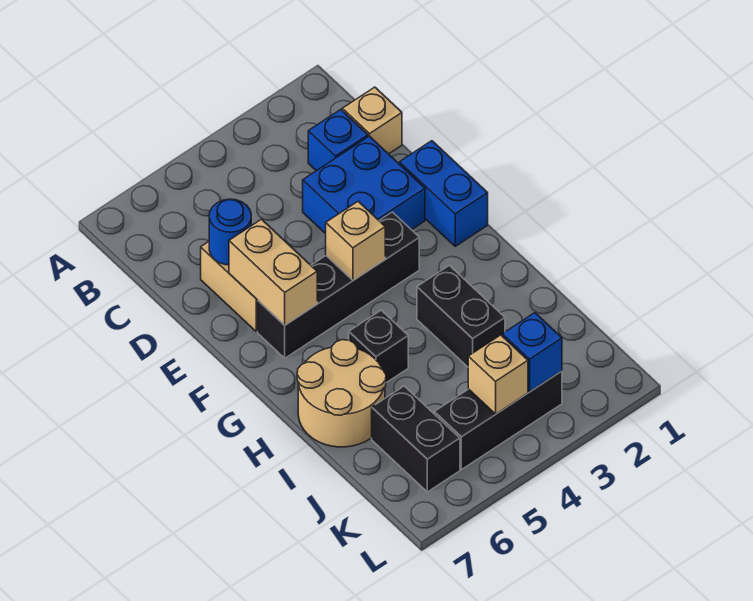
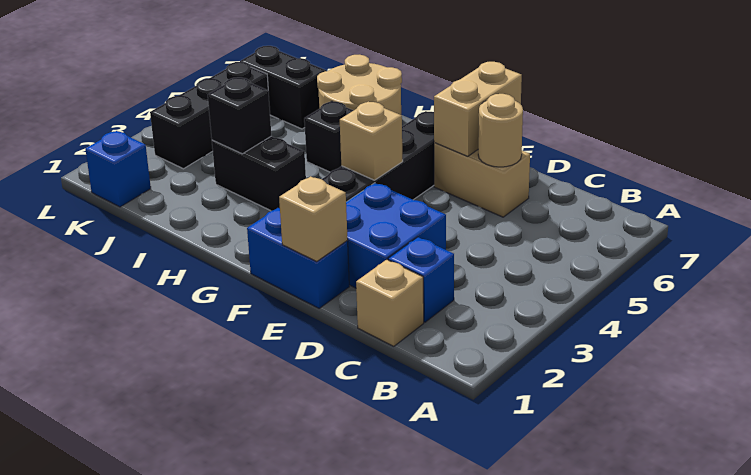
blue 1x1 round brick [209,199,251,265] -> tan 1x1 round brick [478,94,523,167]
tan 1x2 brick [229,219,317,325] -> tan 1x2 brick turned to [434,62,522,156]
none -> black 1x1 brick [208,77,271,154]
blue 1x1 brick [502,313,562,392] -> blue 1x1 brick moved to [85,131,151,207]
tan 1x1 brick [468,335,528,414] -> tan 1x1 brick moved to [279,176,348,261]

